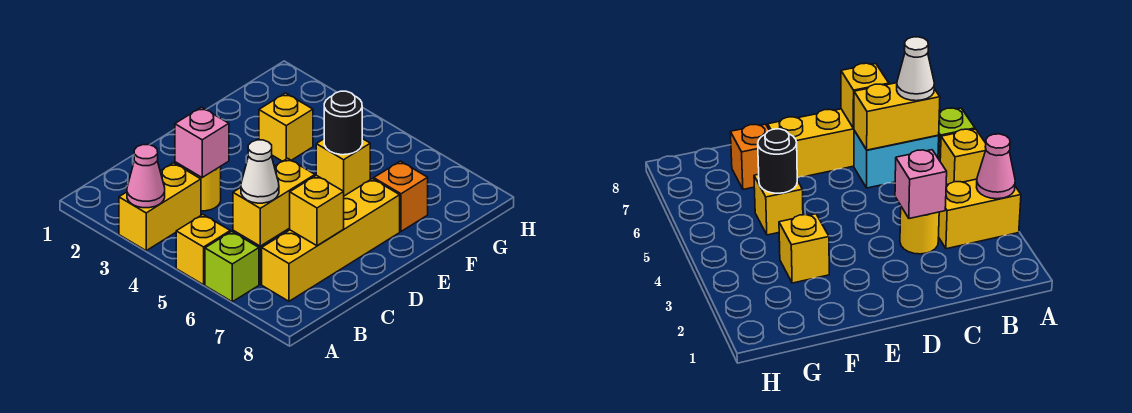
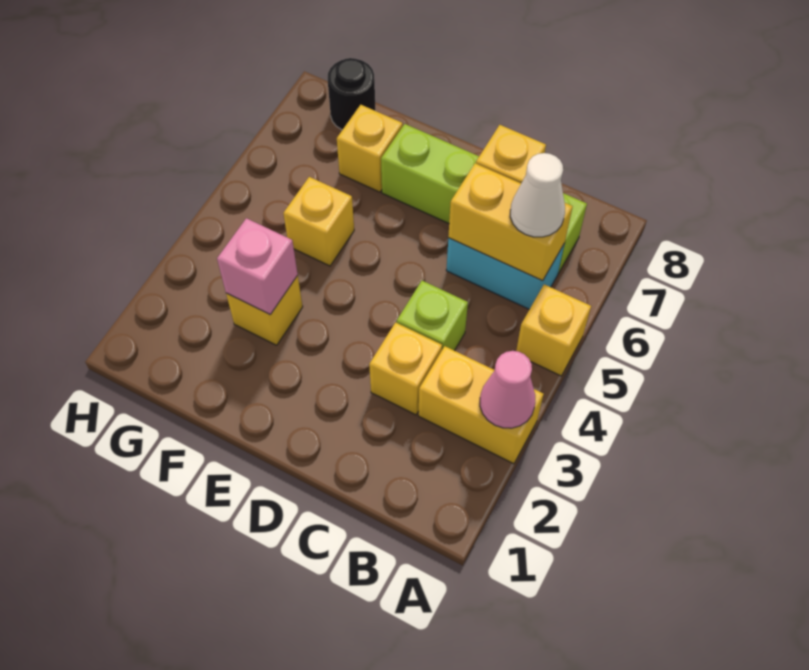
lime 1x1 brick [205,231,259,302] -> lime 1x1 brick moved to [397,281,468,351]
yellow 1x4 brick [262,179,400,301] -> lime 1x4 brick [381,124,587,273]
yellow 1x1 round brick [183,166,221,211] -> yellow 1x1 brick [369,322,442,415]
pink 1x1 brick [175,107,229,177] -> pink 1x1 brick moved to [217,218,298,314]
black 1x1 round brick [324,91,362,155] -> black 1x1 round brick moved to [328,58,376,130]
orange 1x1 brick [374,161,428,231] -> yellow 1x1 brick [337,105,403,192]

